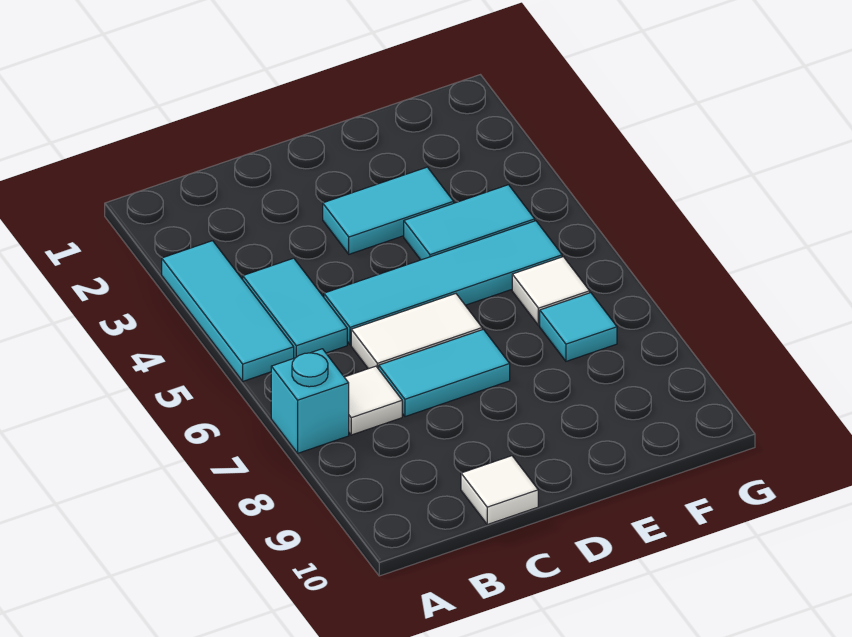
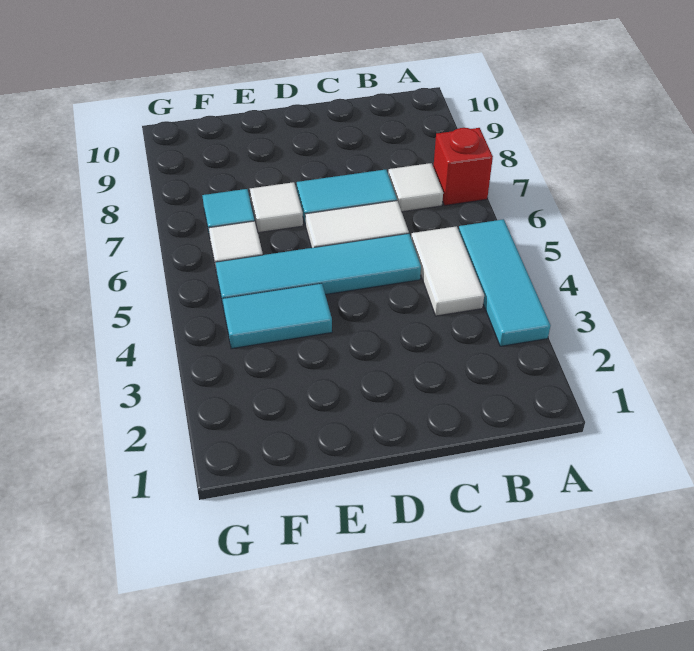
cyan 1x1 brick [271,349,349,453] -> red 1x1 brick [433,128,493,206]
cyan 1x2 tile [243,258,347,358] -> white 1x2 tile [411,226,484,316]
white 1x1 tile [461,456,538,524] -> white 1x1 tile moved to [250,182,303,233]
cyan 1x2 tile [323,167,454,254] -> none

